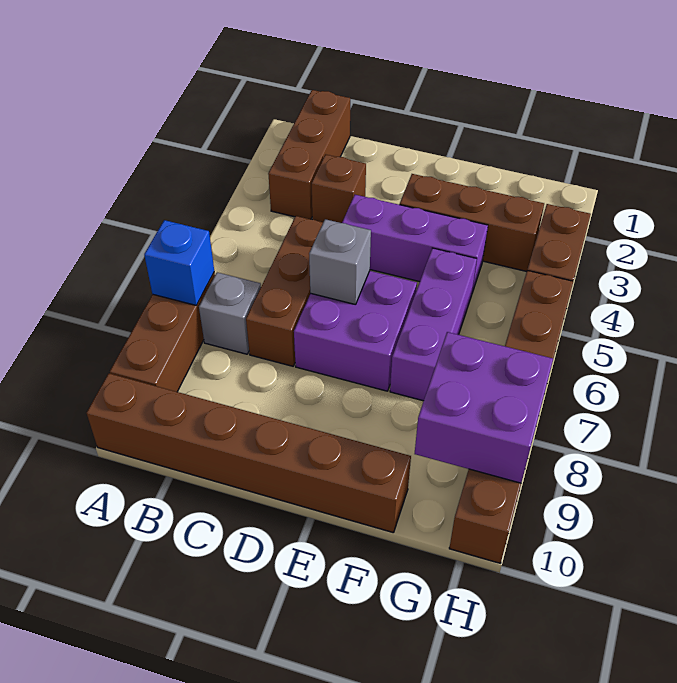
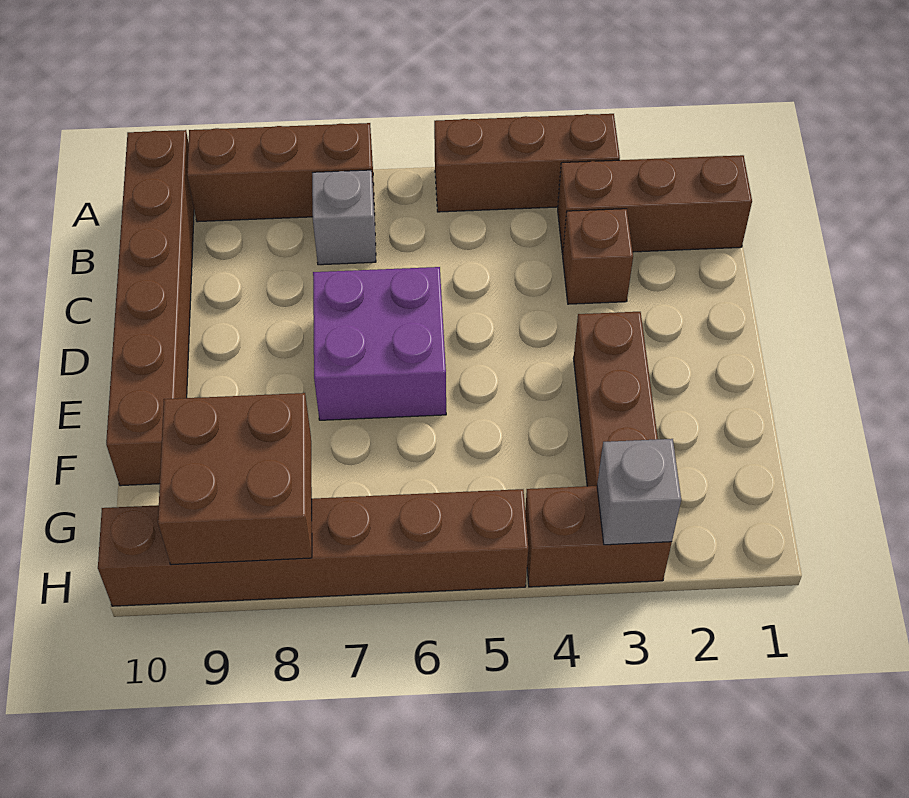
blue 1x1 brick [144,220,214,305] -> none
brown 1x3 brick [246,216,323,366] -> brown 1x3 brick moved to [434,114,620,212]
purple 1x3 brick [342,195,488,293] -> none
grey 1x1 brick [309,219,371,305] -> grey 1x1 brick moved to [597,439,681,545]
purple 1x3 brick [390,248,477,401] -> none
purple 2x2 brick [415,332,553,483] -> brown 2x2 brick [158,393,312,565]

